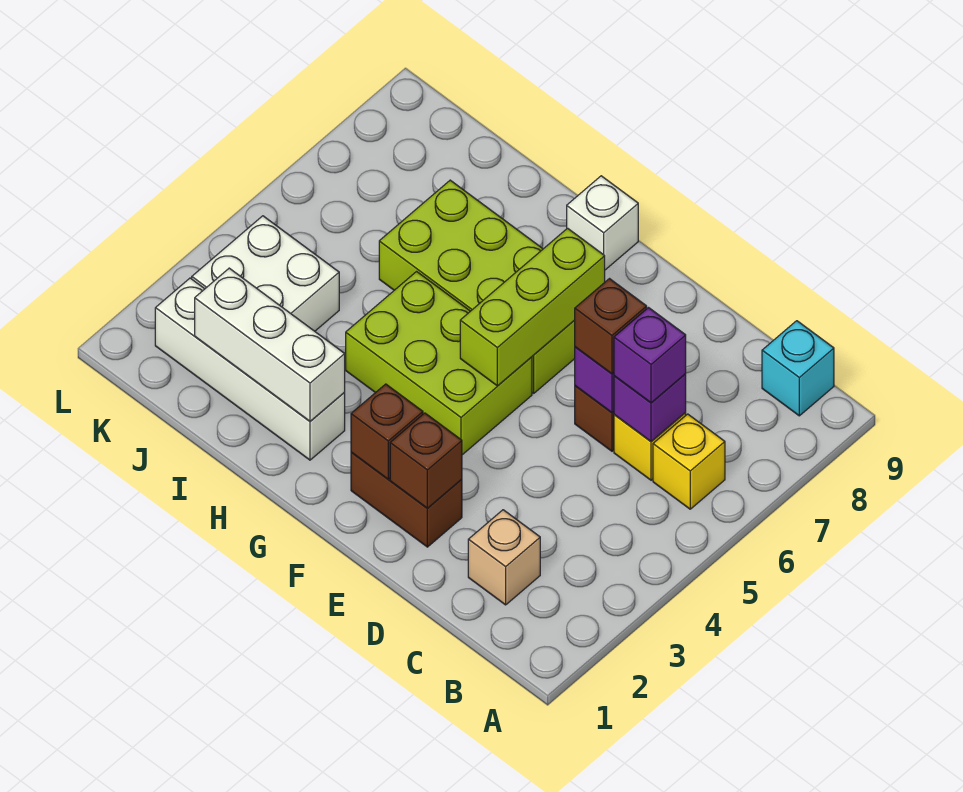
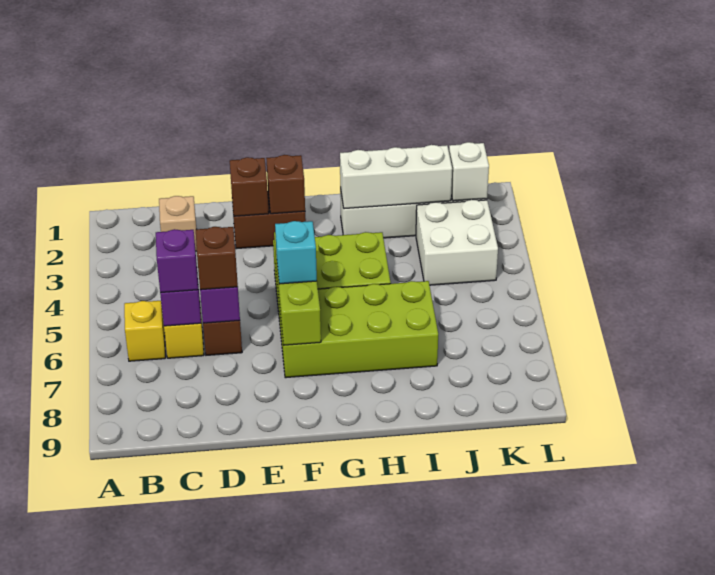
cyan 1x1 brick [762,321,834,416] -> cyan 1x1 brick moved to [275,221,317,284]
white 1x1 brick [567,176,638,270] -> white 1x1 brick moved to [449,142,489,201]

